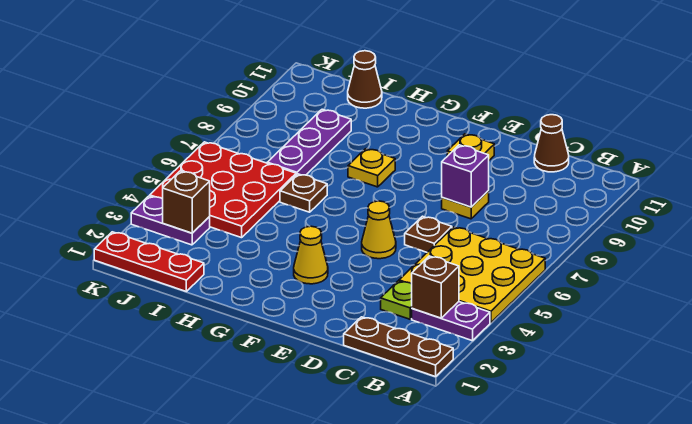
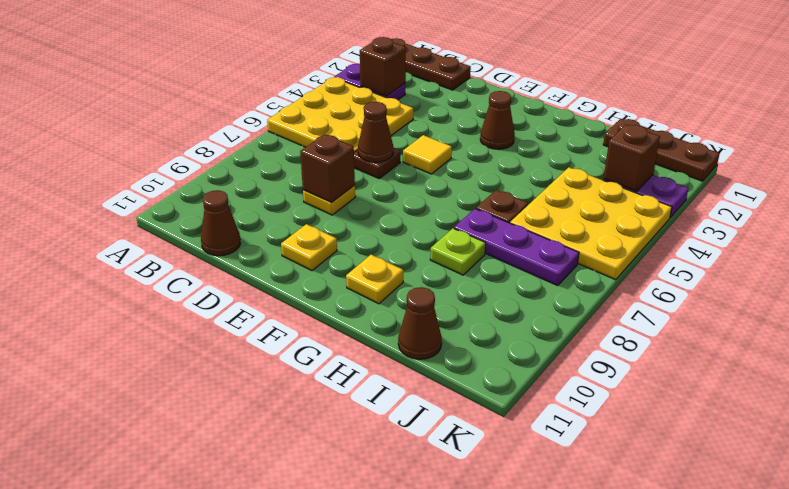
lime 1x1 plate [381,281,412,319] -> lime 1x1 plate moved to [430,228,486,275]
none -> brown 1x1 cone [358,102,393,162]
purple 1x1 brick [442,145,489,207] -> brown 1x1 brick [300,134,355,202]
yellow 1x1 cone [362,201,396,259] -> yellow 1x1 tile [403,135,452,174]
yellow 1x1 cone [294,226,328,284] -> brown 1x1 cone [480,91,515,149]
yellow 1x1 plate [348,149,395,187] -> yellow 1x1 plate moved to [346,255,403,304]
red 1x3 plate [94,232,204,291] -> brown 1x3 plate [603,119,720,181]
red 3x3 plate [150,142,296,238] -> yellow 3x3 plate [510,167,672,280]
purple 1x3 plate [267,109,351,175] -> purple 1x3 plate turned to [454,209,579,286]

